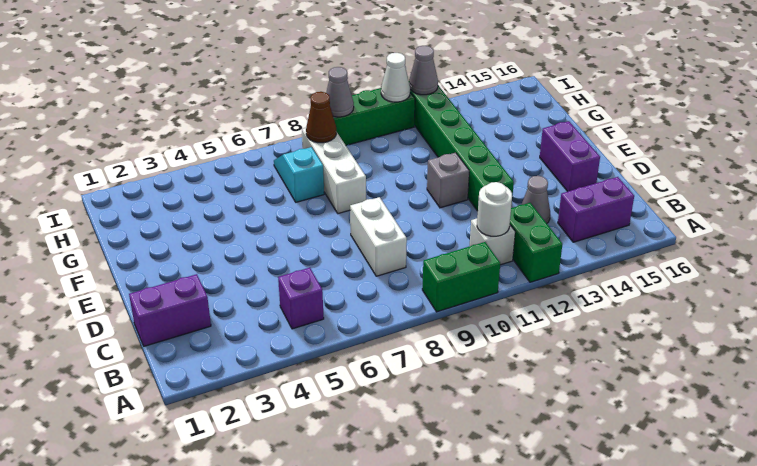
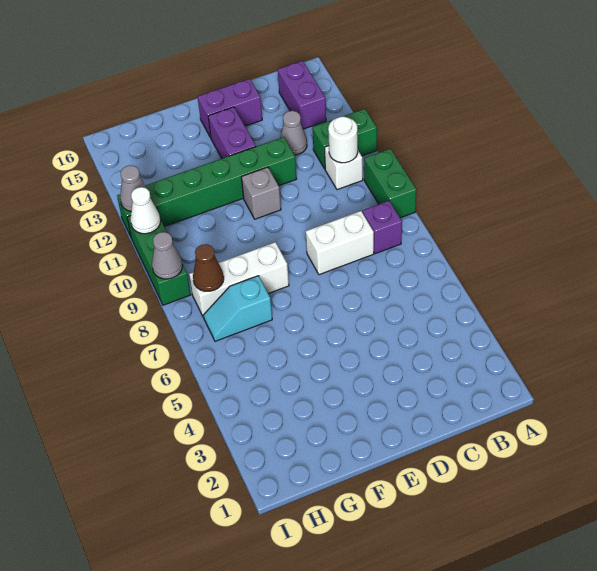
purple 1x1 brick [278,268,324,329] -> purple 1x1 brick moved to [362,201,402,254]
purple 1x2 brick [129,274,211,346] -> purple 1x2 brick moved to [208,107,256,158]

